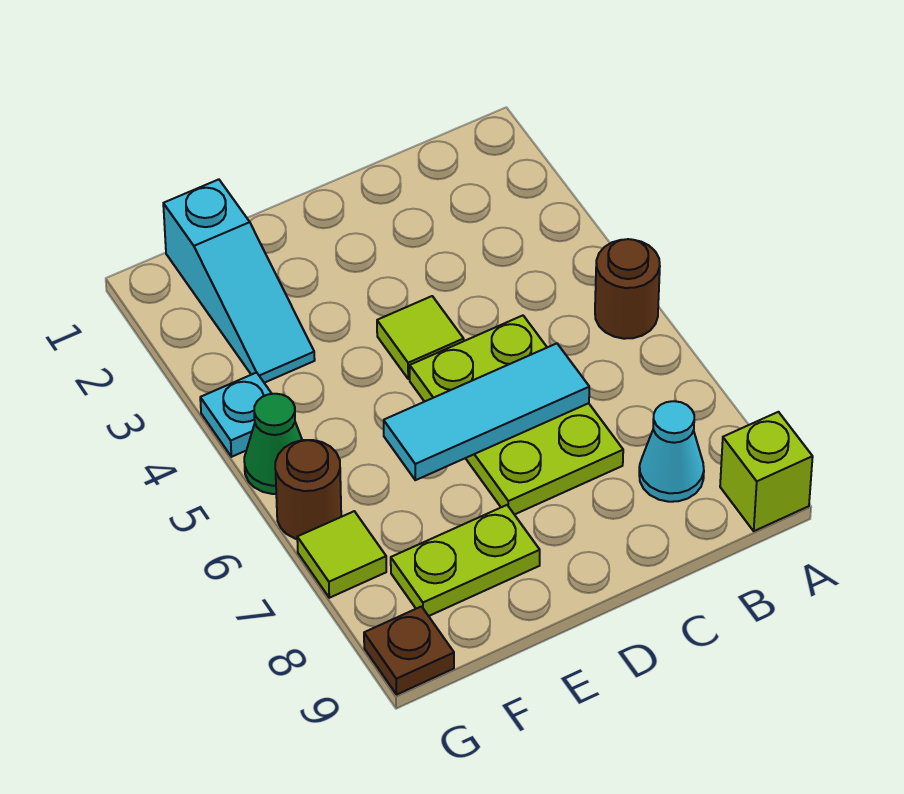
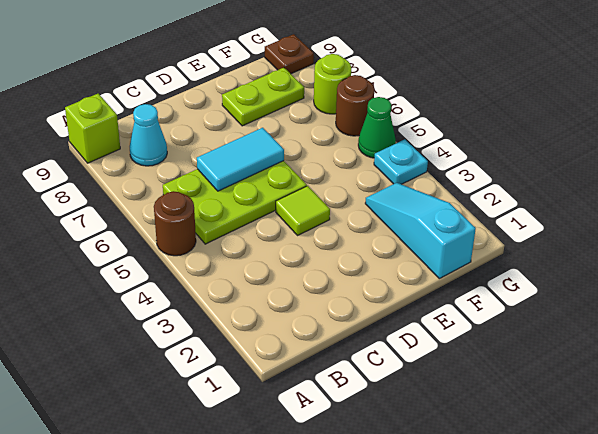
lime 2x3 plate [410,316,623,515] -> lime 2x3 plate turned to [163,161,307,244]
cyan 1x3 tile [384,343,589,480] -> cyan 1x2 tile [197,128,284,191]
lime 1x1 tile [297,511,386,598] -> lime 1x1 round brick [314,54,351,114]

